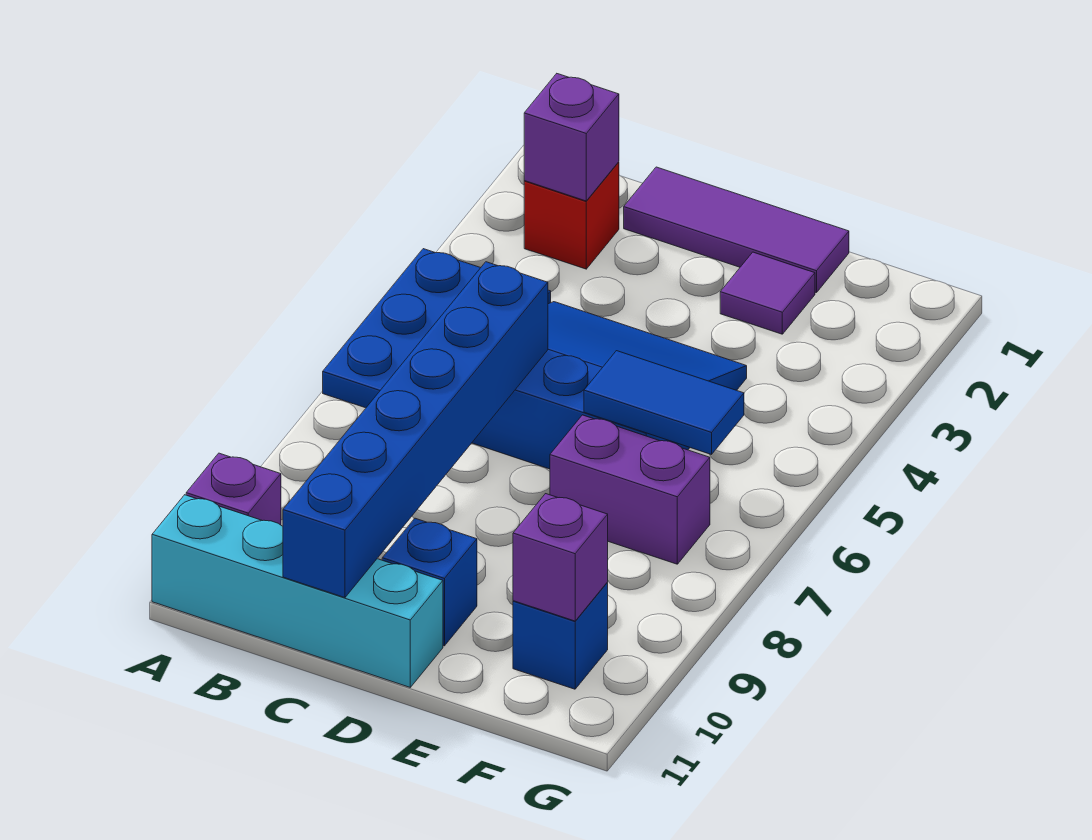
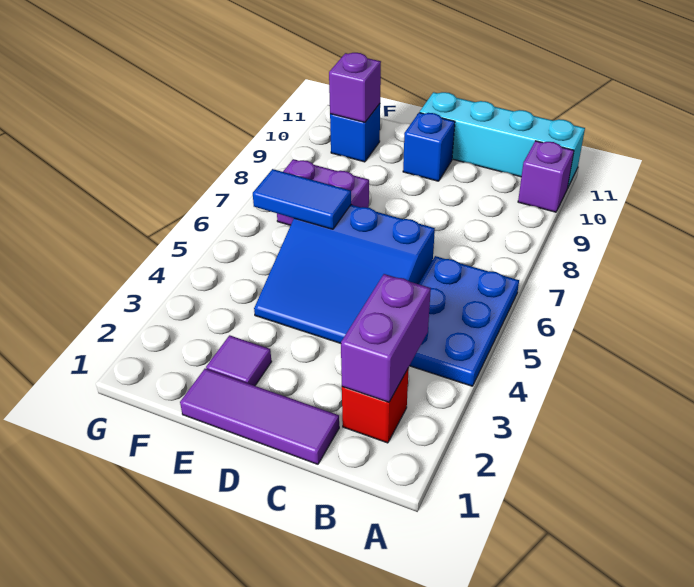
purple 1x1 brick [524,74,619,201] -> purple 1x2 brick [341,274,431,402]
blue 1x6 brick [283,262,548,598] -> none

